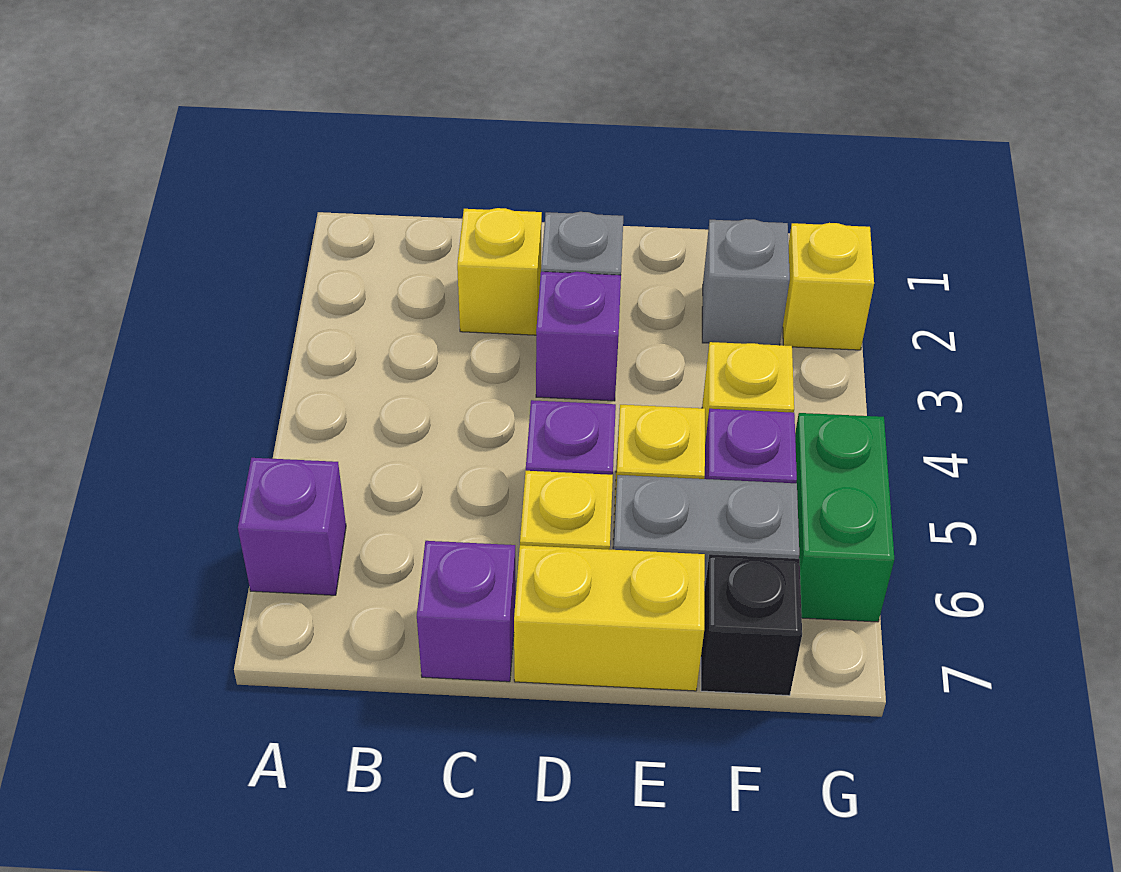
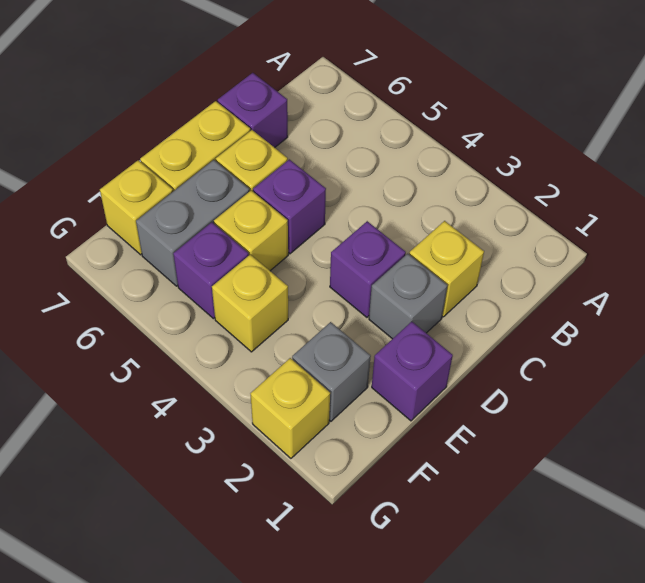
purple 1x1 brick [238,458,346,595] -> purple 1x1 brick moved to [372,322,453,421]
black 1x1 brick [701,554,802,696] -> yellow 1x1 brick [100,160,173,255]
green 1x2 brick [795,413,894,622] -> none

